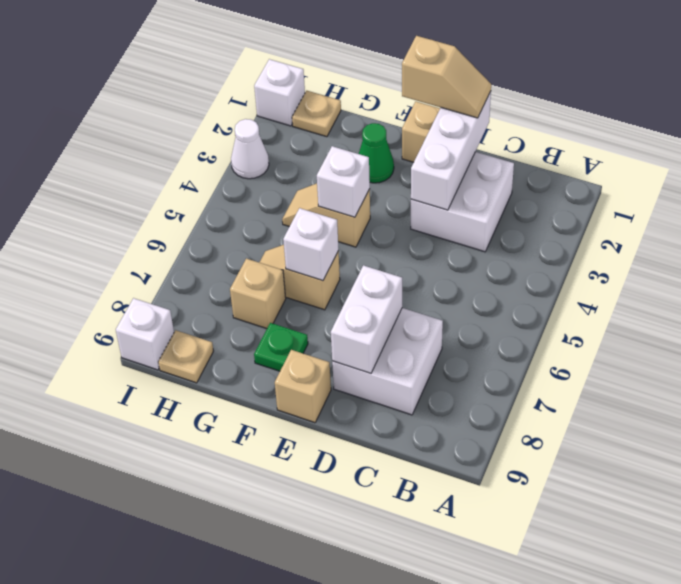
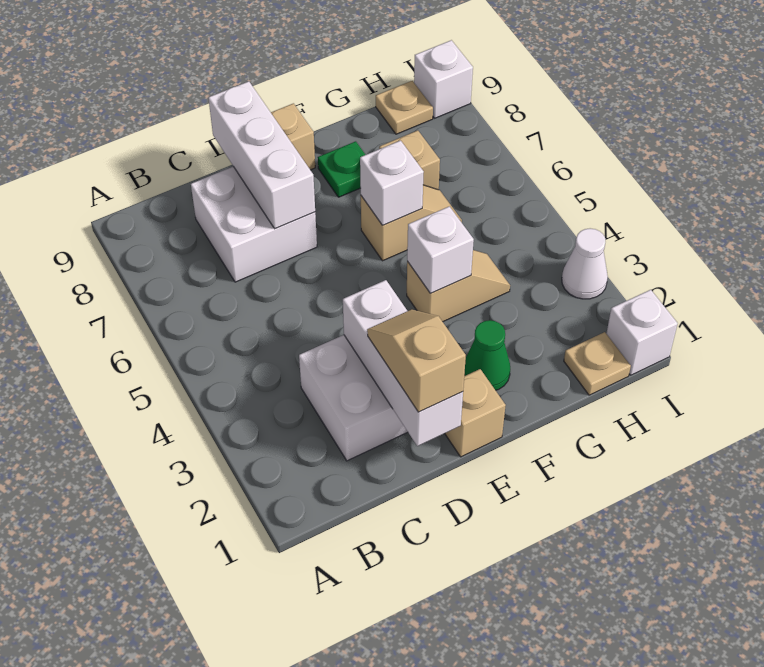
tan 1x2 slope [402,36,491,118] -> tan 1x2 slope turned to [367,309,466,412]
white 1x2 brick [331,265,402,373] -> white 1x3 brick [208,81,315,229]

